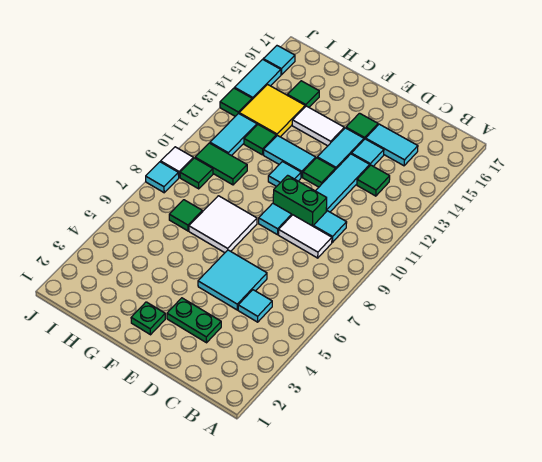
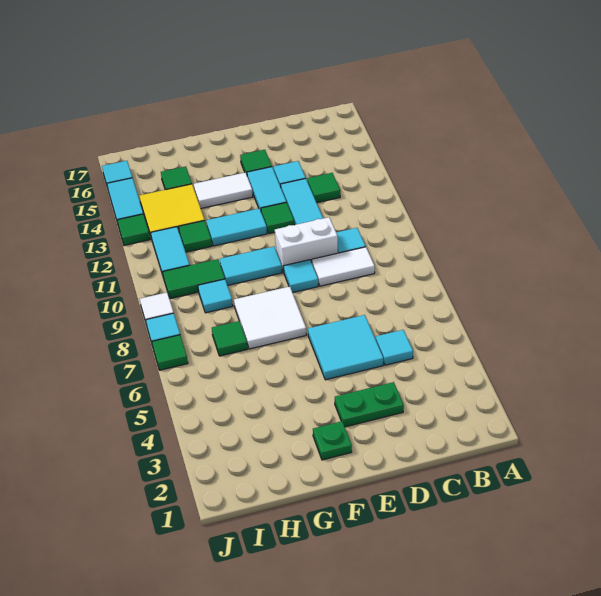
cyan 1x2 tile [366,124,418,166] -> cyan 1x2 tile moved to [220,246,282,285]
green 1x2 brick [273,175,327,226] -> white 1x2 brick [275,217,338,272]
cyan 1x1 tile [268,162,301,186] -> cyan 1x1 tile moved to [198,279,233,313]
green 1x1 tile [180,158,213,189] -> green 1x1 tile moved to [152,335,188,370]

